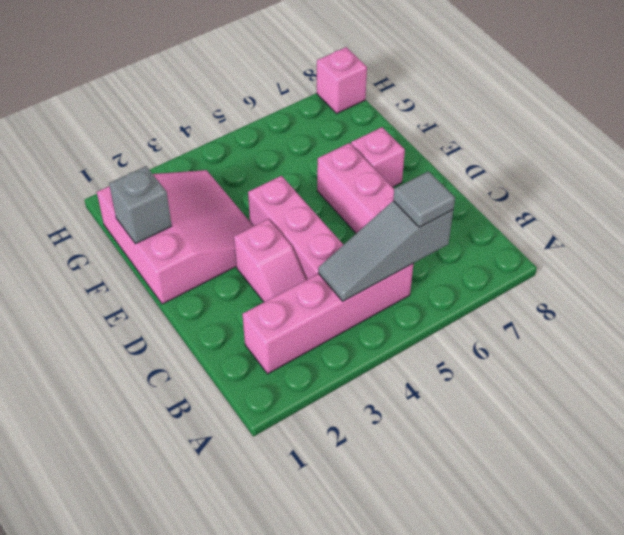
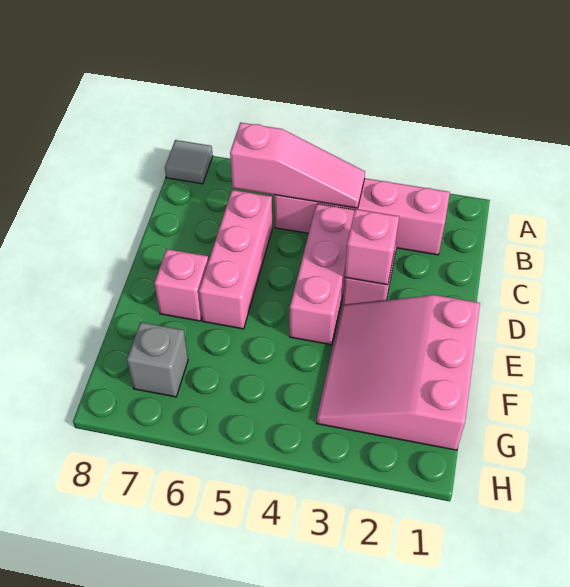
grey 1x3 slope [318,201,453,301] -> pink 1x3 slope [230,122,365,208]
grey 1x1 tile [393,171,455,227] -> grey 1x1 tile moved to [165,140,213,184]
grey 1x1 brick [109,166,172,244] -> grey 1x1 brick moved to [127,322,188,397]
pink 1x1 brick [317,47,367,113] -> pink 1x1 brick moved to [344,209,399,285]

